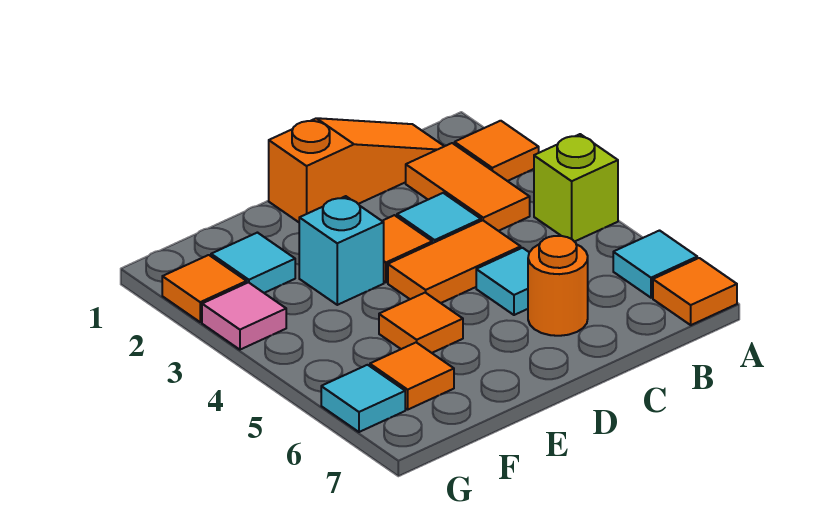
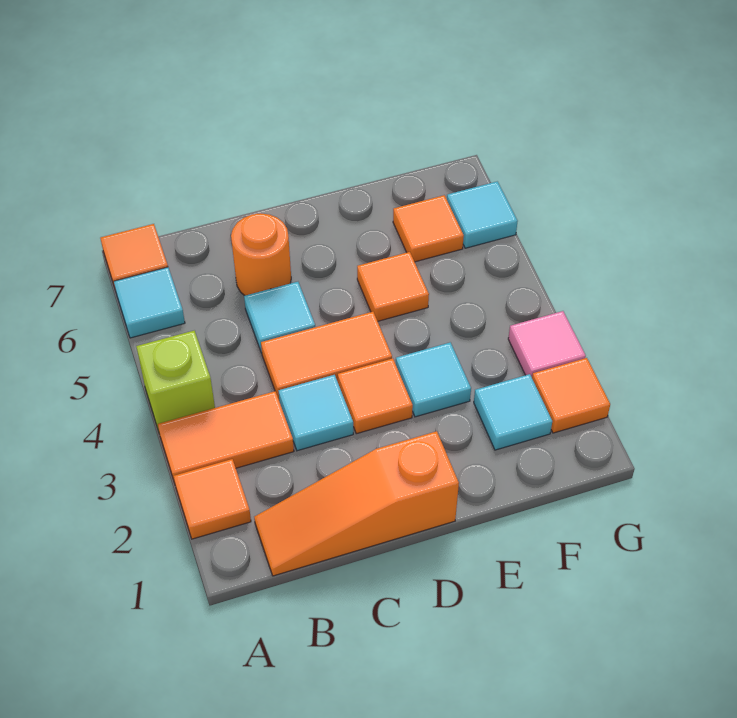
orange 1x2 tile [406,143,530,231] -> orange 1x2 tile turned to [158,391,294,483]
cyan 1x1 brick [299,196,384,305] -> cyan 1x1 tile [396,342,471,417]

